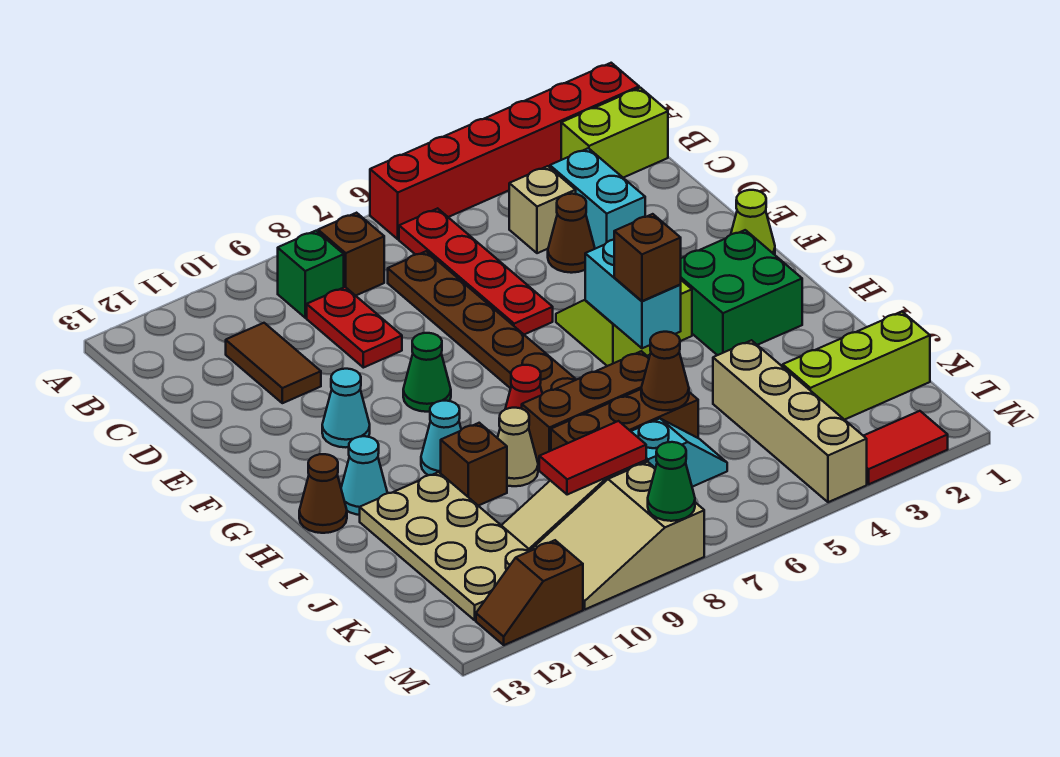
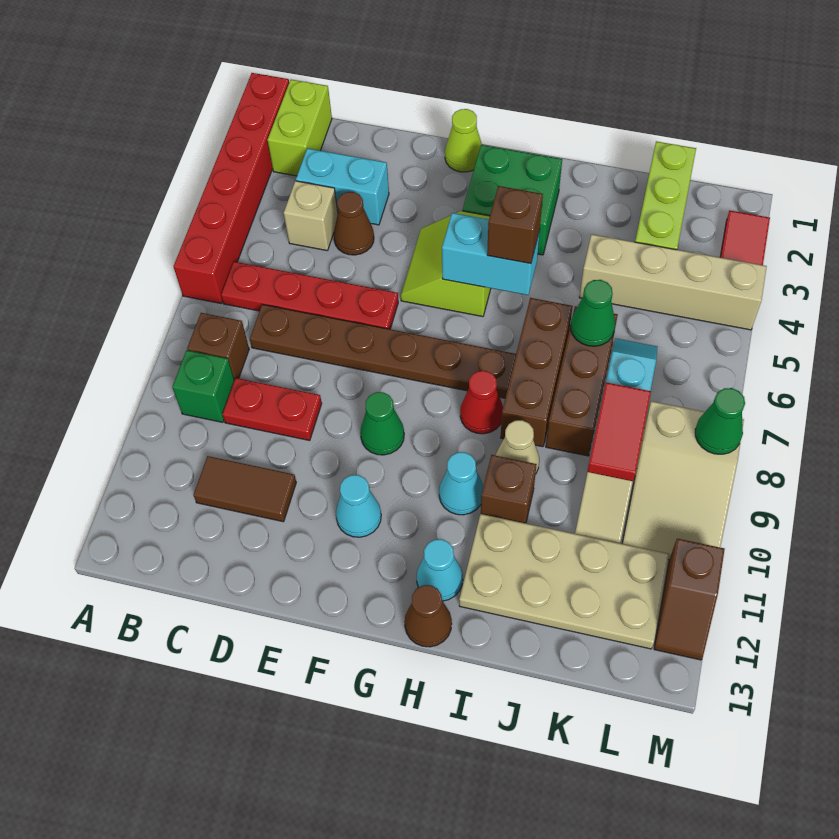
brown 1x1 cone [641,332,689,410] -> green 1x1 cone [571,280,615,346]

